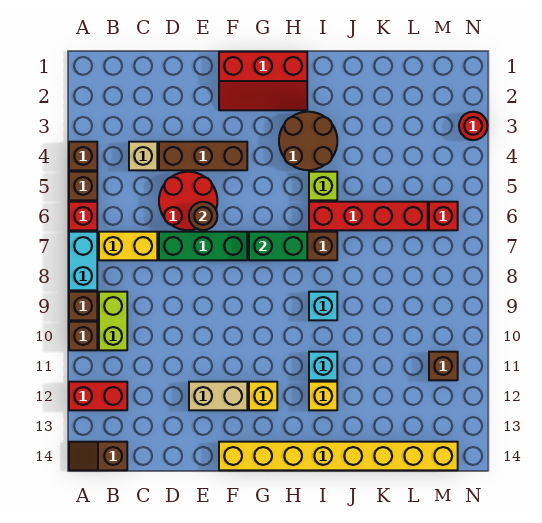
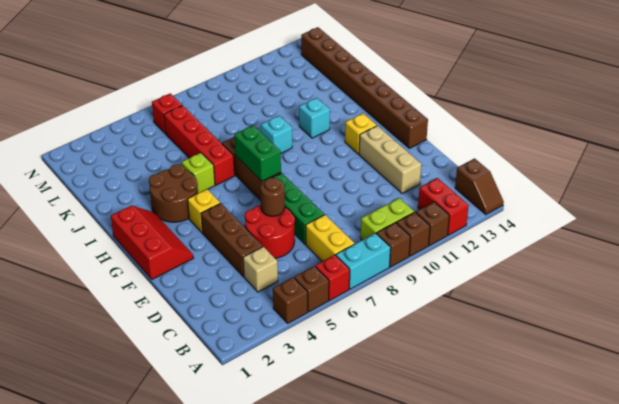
tan 1x2 brick [189,382,247,410] -> tan 1x3 brick [359,126,421,194]
yellow 1x8 brick [219,442,458,470] -> brown 1x8 brick [301,27,428,148]
yellow 1x1 brick [309,382,337,410] -> yellow 1x1 brick moved to [188,189,220,233]
brown 1x1 brick [429,352,458,380] -> brown 1x1 brick moved to [416,202,449,246]
red 1x1 round brick [459,112,487,140] -> none

